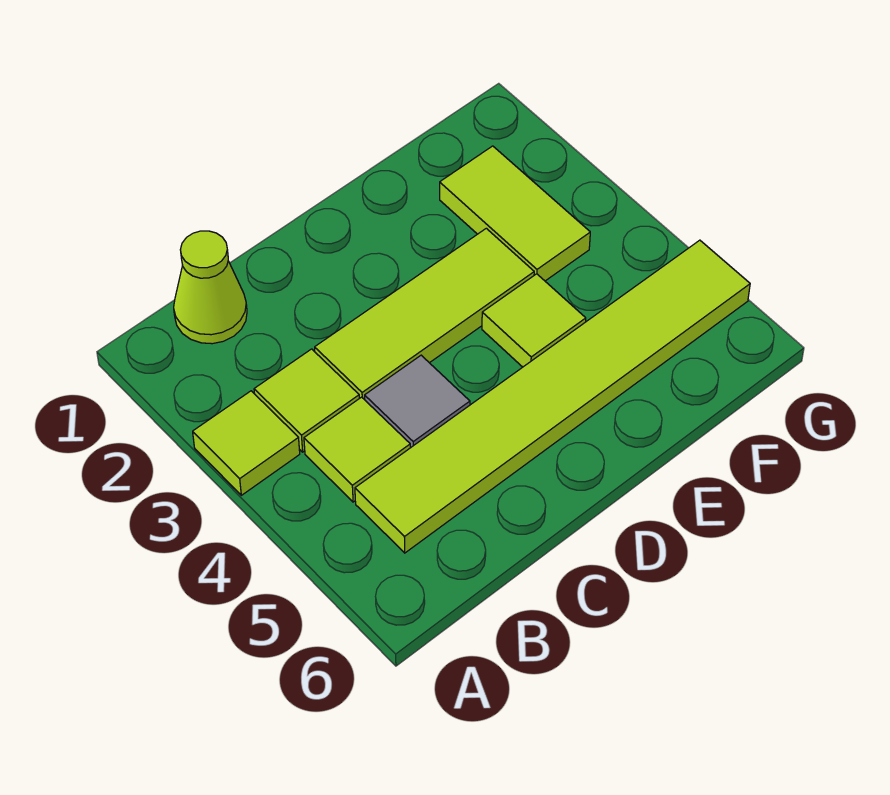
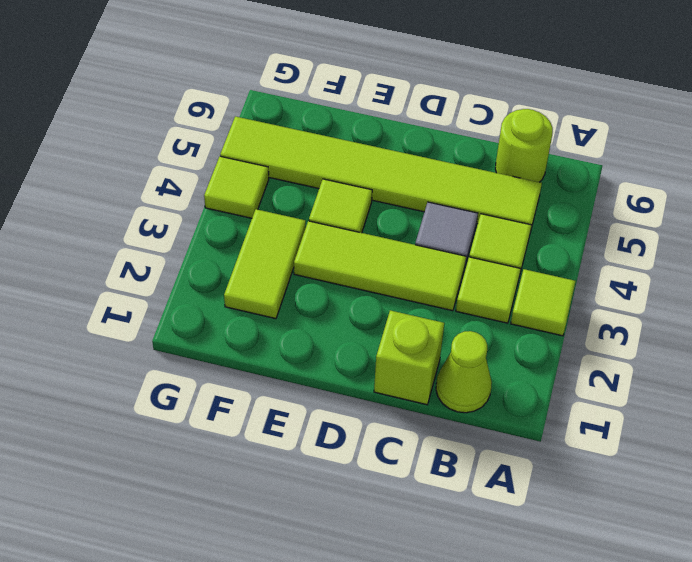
none -> lime 1x1 round brick [495,109,553,182]
none -> lime 1x1 brick [374,310,444,405]
none -> lime 1x1 tile [204,156,269,218]

